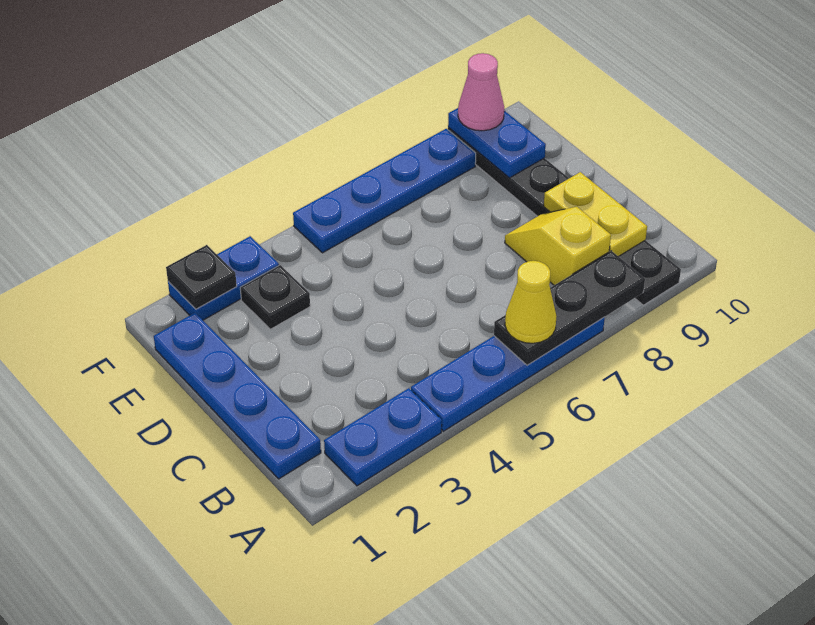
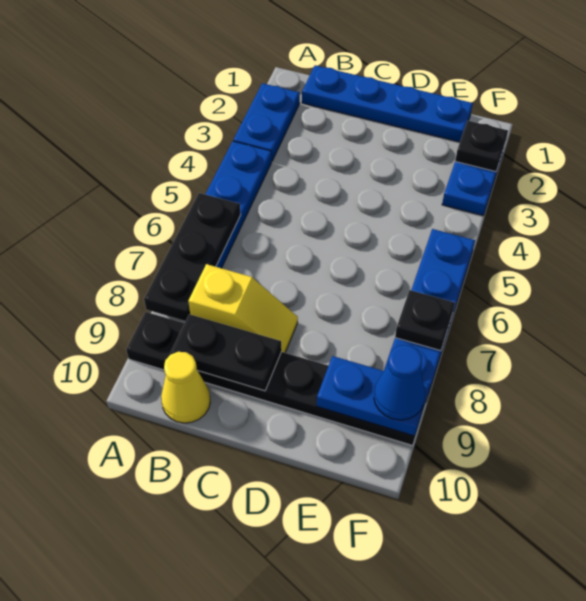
yellow 1x1 cone [505,261,557,343] -> yellow 1x1 cone moved to [161,352,210,423]
yellow 1x2 plate [544,172,647,257] -> black 1x2 plate [171,314,282,391]
black 1x1 plate [240,265,310,329] -> black 1x1 plate moved to [395,290,455,351]
pink 1x1 cone [458,53,504,131] -> blue 1x1 cone [374,345,425,420]

